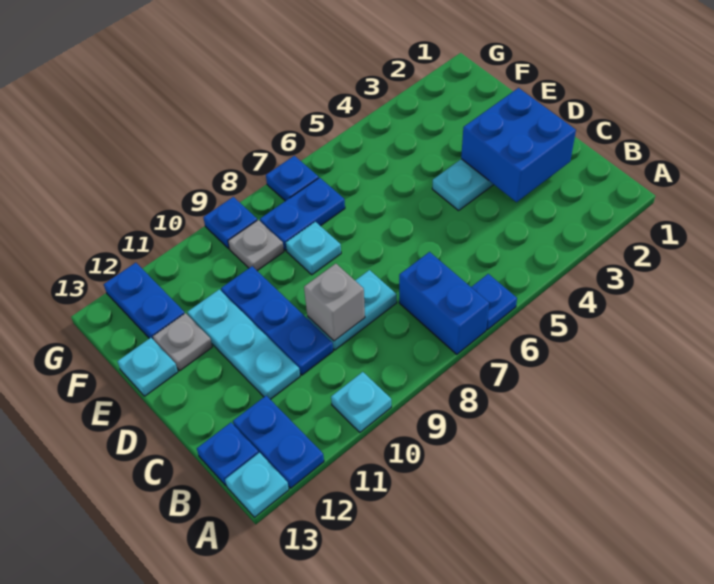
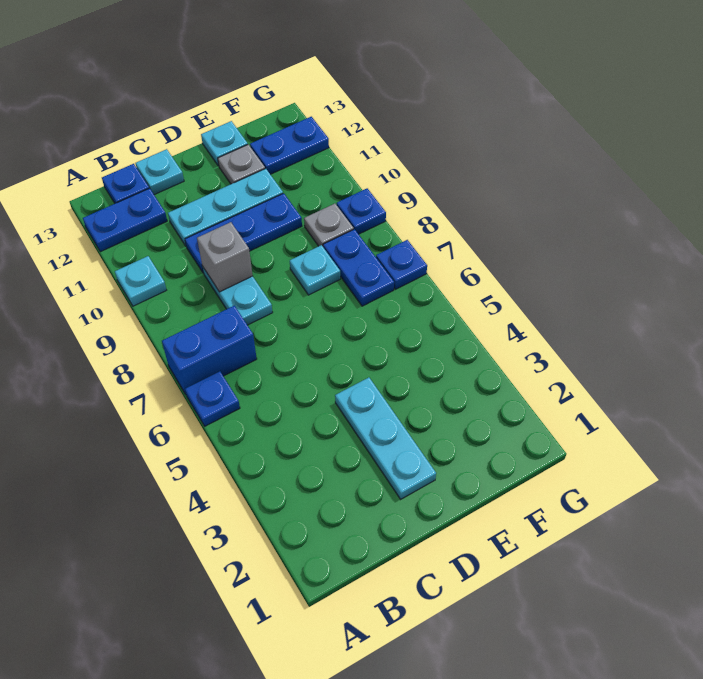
cyan 1x1 plate [225,453,289,517] -> cyan 1x1 plate moved to [136,149,184,195]
blue 2x2 brick [461,88,576,202] -> none

